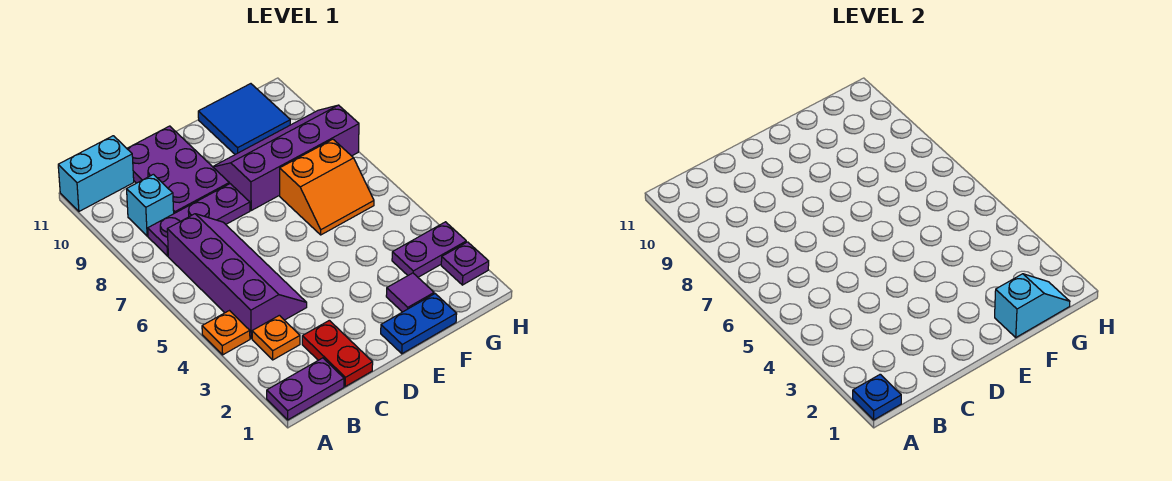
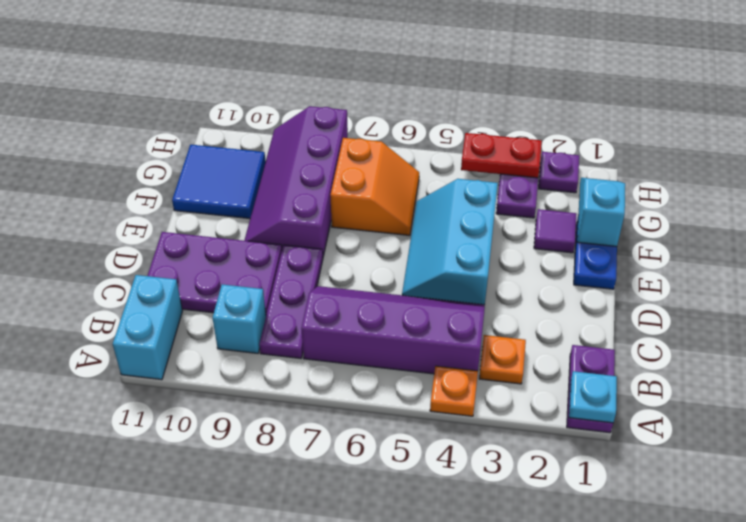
blue 1x1 plate [853,374,901,420] -> cyan 1x1 plate [569,371,617,423]
red 1x2 plate [302,320,373,386] -> red 1x2 plate moved to [461,133,542,178]
none -> cyan 2x3 slope [402,179,498,304]

